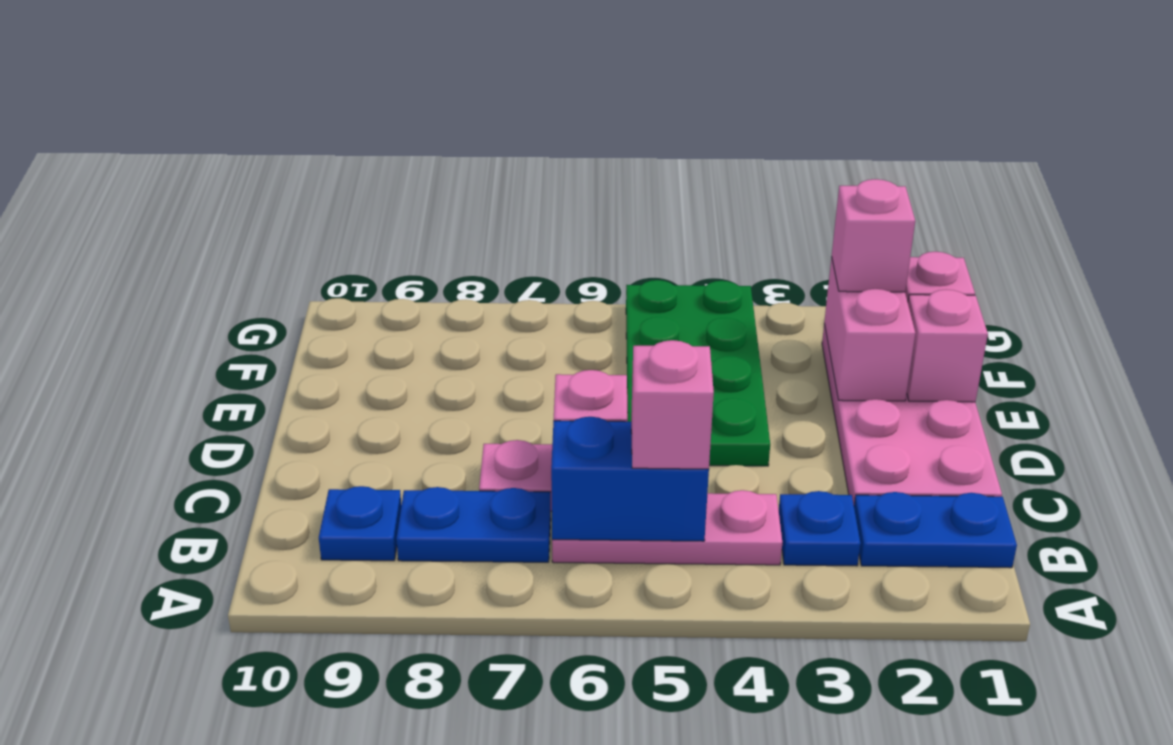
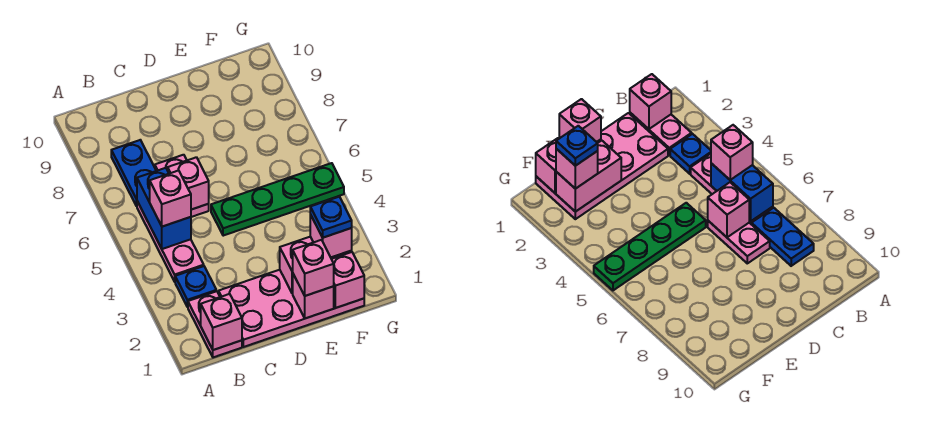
blue 1x2 plate [854,492,1017,568] -> pink 1x2 plate [188,291,242,357]
none -> pink 1x1 brick [201,294,242,350]
blue 1x1 plate [319,486,401,561] -> blue 1x1 plate moved to [310,197,352,238]
green 2x4 plate [626,280,770,466] -> green 1x4 plate [211,163,344,236]
none -> pink 1x1 brick [293,240,334,296]

